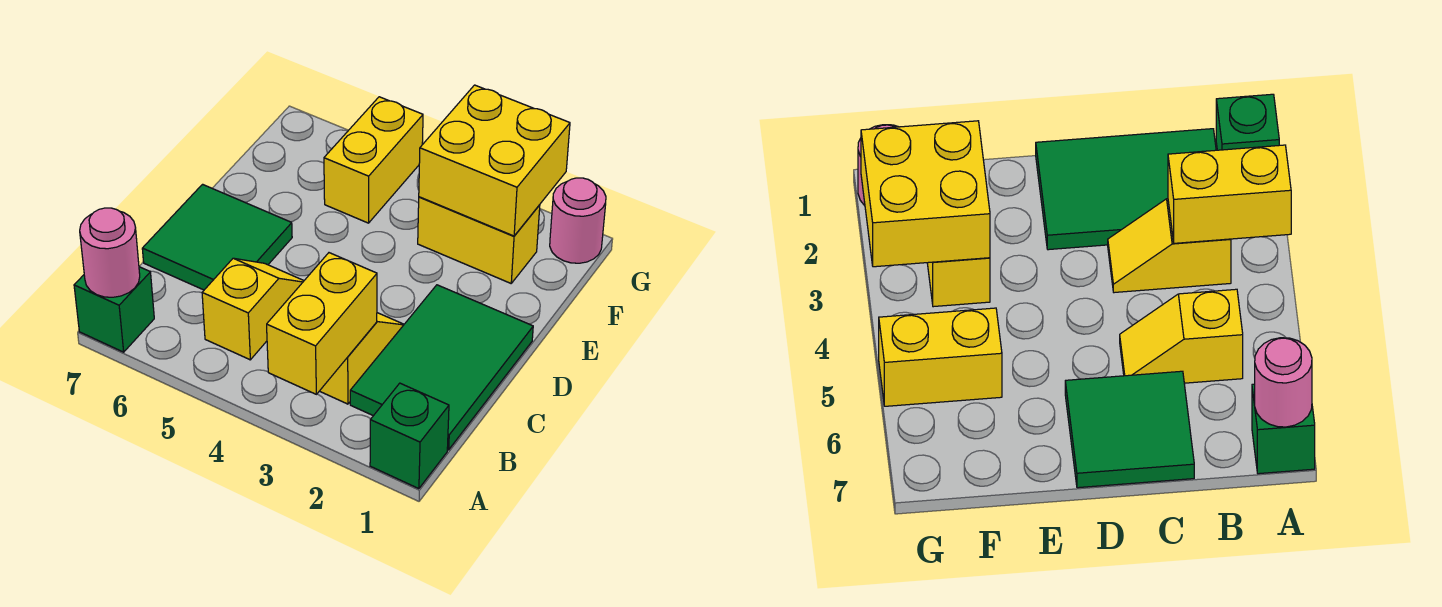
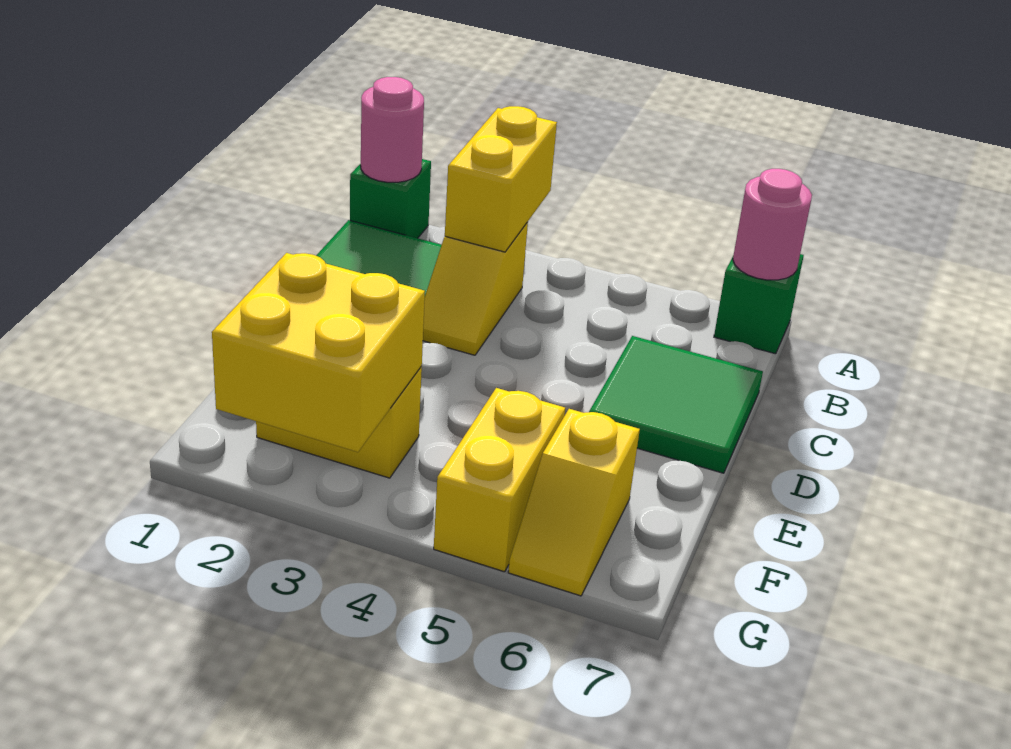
yellow 1x2 slope [202,258,304,360] -> yellow 1x2 slope moved to [508,409,640,596]
pink 1x1 round brick [550,178,606,263] -> pink 1x1 round brick moved to [361,77,424,182]

